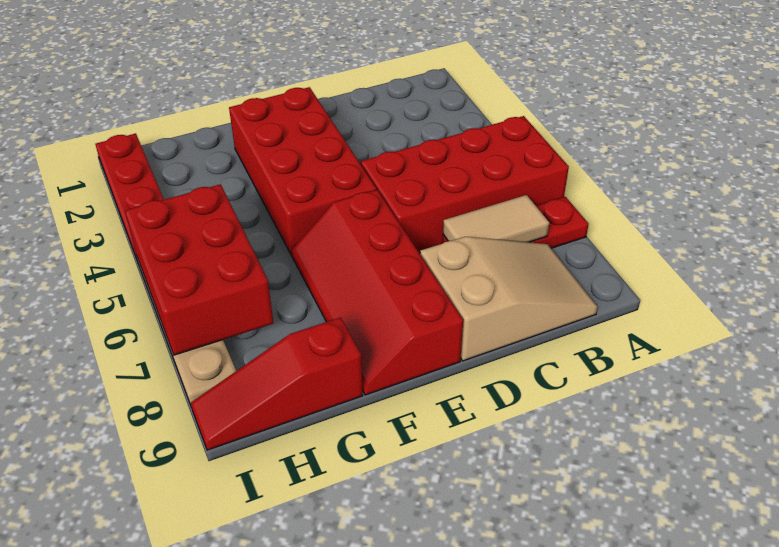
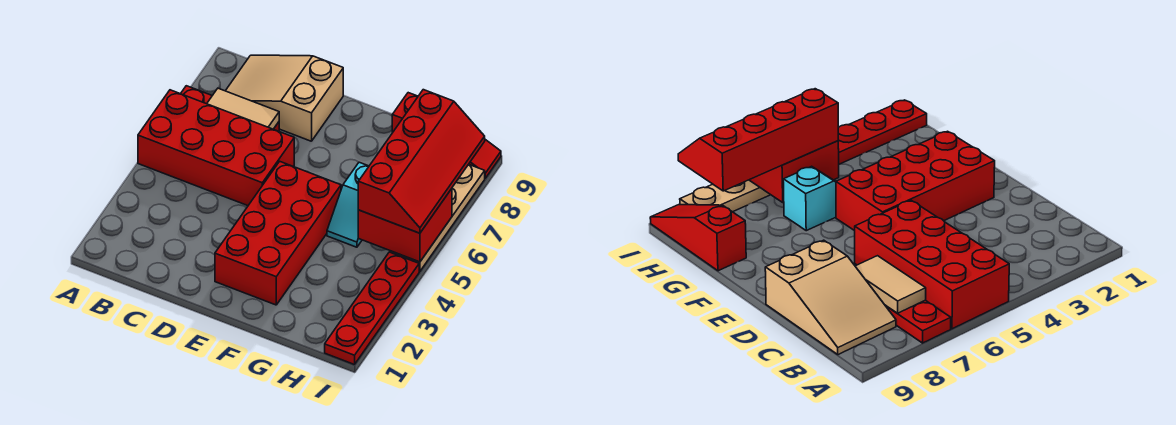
red 2x4 slope [292,190,463,395] -> red 2x4 slope moved to [358,90,485,233]
none -> cyan 1x2 slope [327,162,369,247]
red 2x3 brick [125,184,273,355] -> red 2x2 brick [358,189,452,262]

